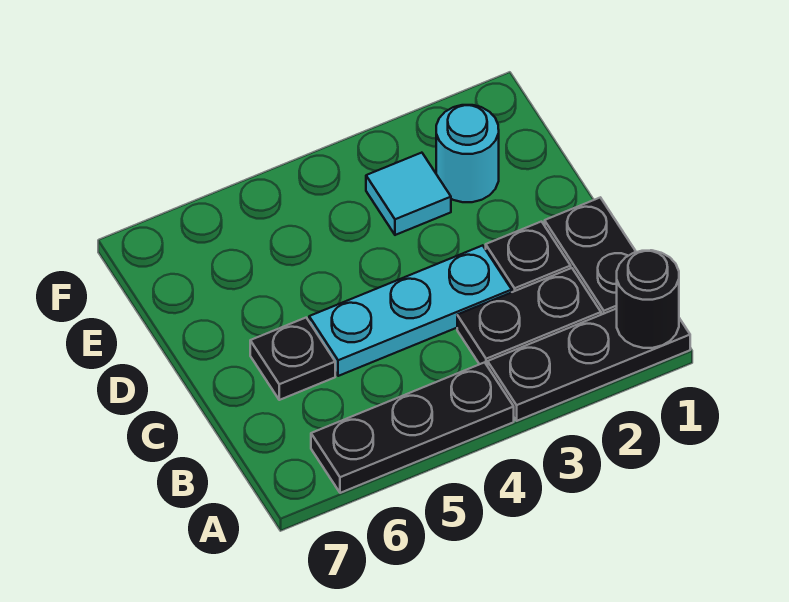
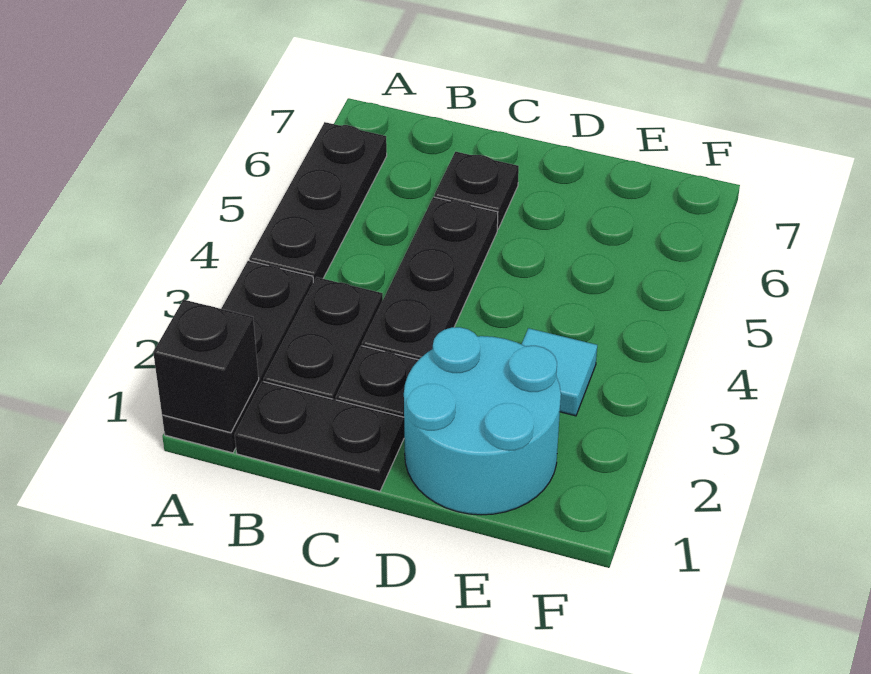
black 1x1 round brick [617,250,679,348] -> black 1x1 brick [153,300,259,433]
cyan 1x3 plate [309,245,512,376] -> black 1x3 plate [362,197,498,360]
cyan 1x1 round brick [436,105,499,202] -> cyan 2x2 round brick [404,327,561,515]

